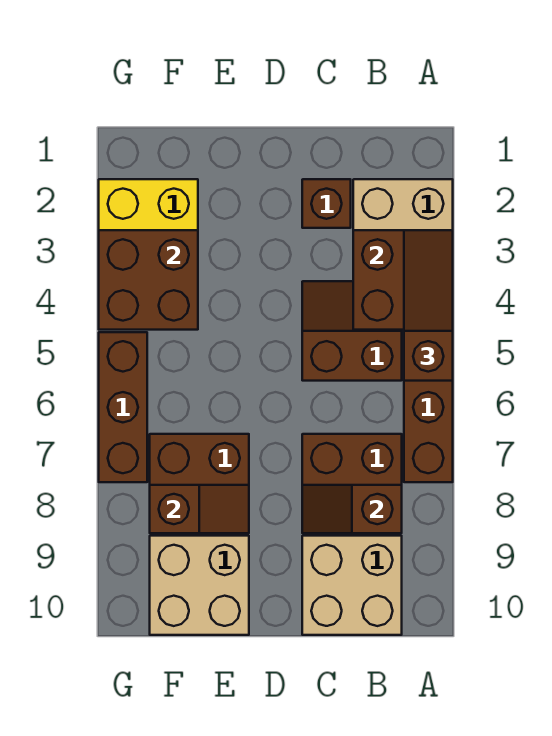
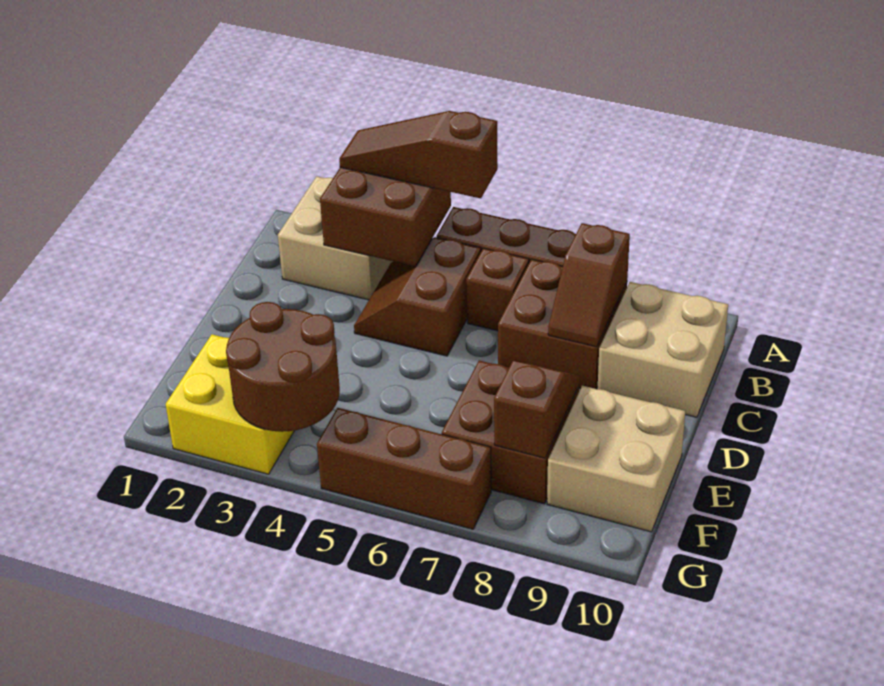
brown 1x1 brick [302,179,351,228] -> brown 1x1 brick moved to [466,248,529,331]
brown 2x2 brick [99,230,198,330] -> brown 2x2 round brick [226,302,340,432]

